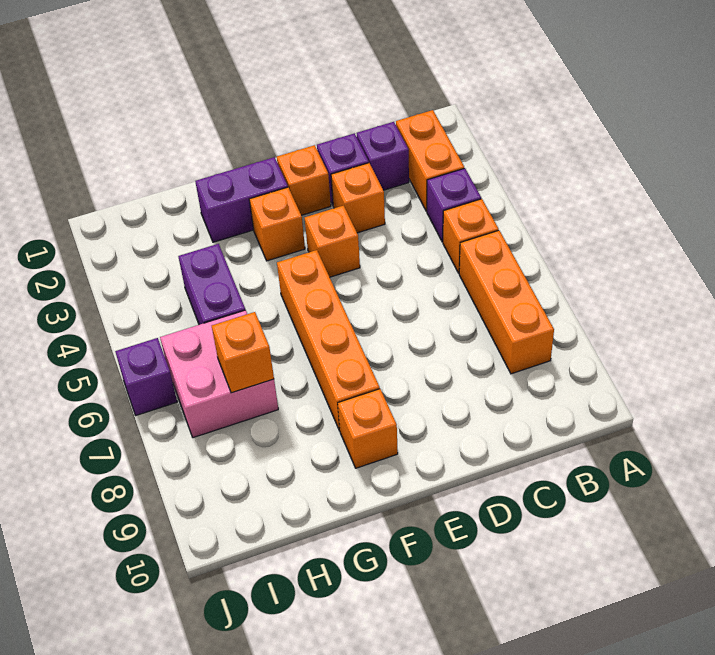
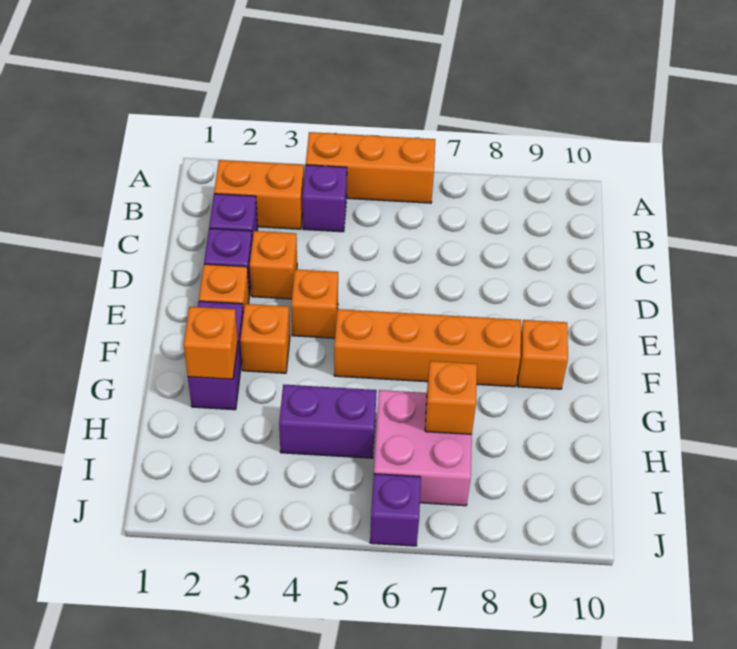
orange 1x1 brick [443,199,499,273] -> orange 1x1 brick moved to [184,307,238,379]
orange 1x3 brick [459,230,554,374] -> orange 1x3 brick moved to [306,132,435,203]

